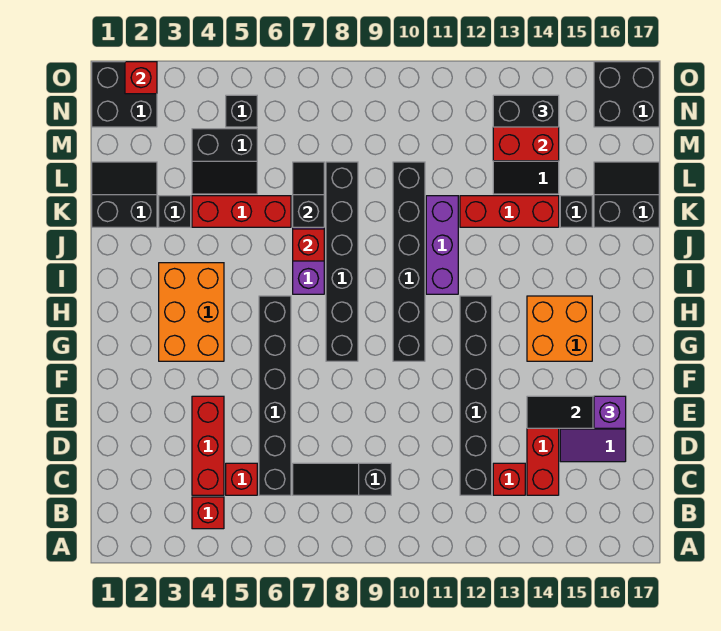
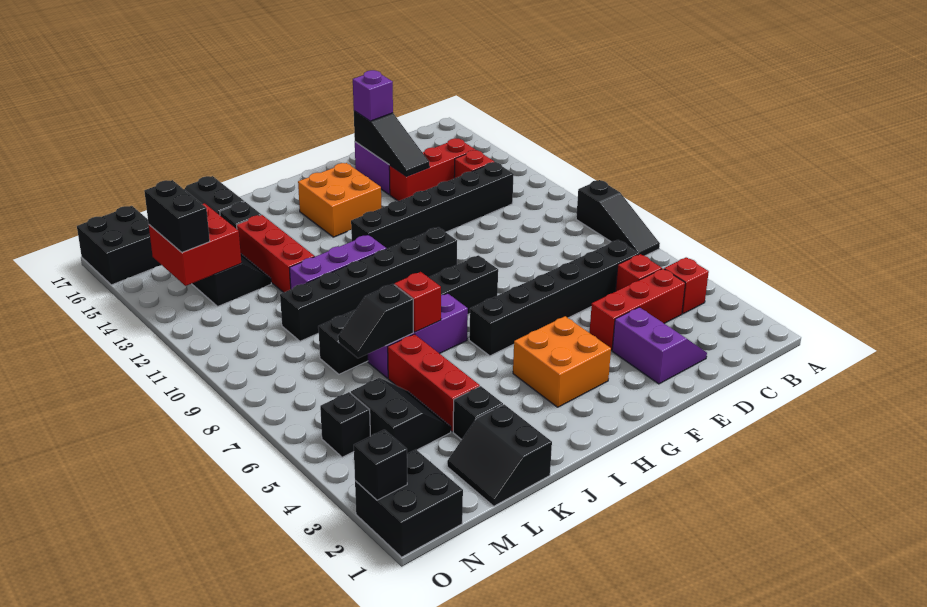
black 1x3 slope [293,463,391,495] -> black 1x3 slope moved to [576,180,660,256]
none -> purple 2x2 slope [612,307,707,384]
orange 2x3 brick [159,263,224,361] -> orange 2x2 brick [513,316,611,407]
red 1x1 brick [125,62,157,94] -> black 1x1 brick [354,430,407,500]

